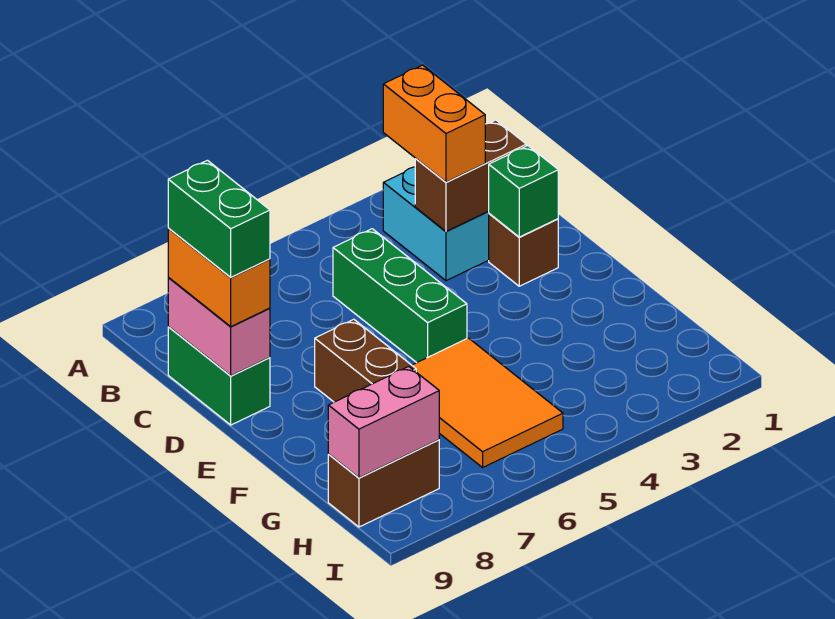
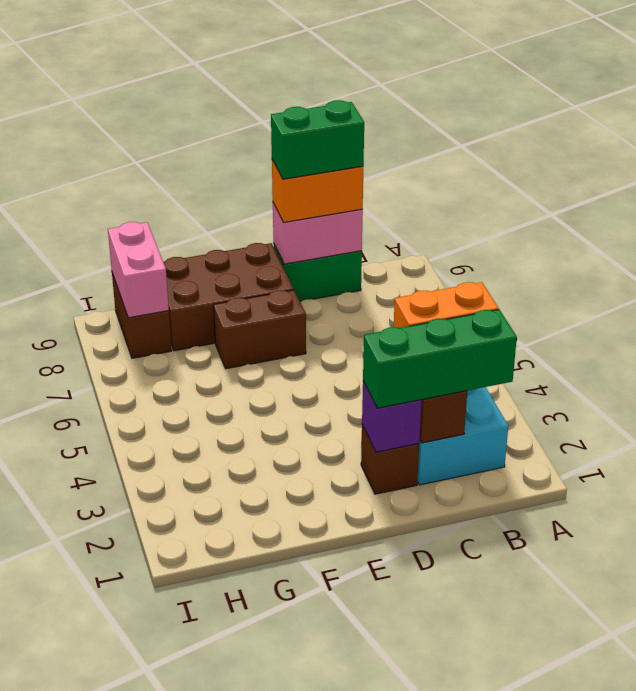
green 1x3 brick [333,229,467,363] -> green 1x3 brick moved to [363,310,517,408]
green 1x1 brick [489,146,558,237] -> purple 1x1 brick [362,381,422,452]
none -> brown 2x3 brick [163,243,294,351]
orange 2x3 tile [412,338,563,467] -> none

